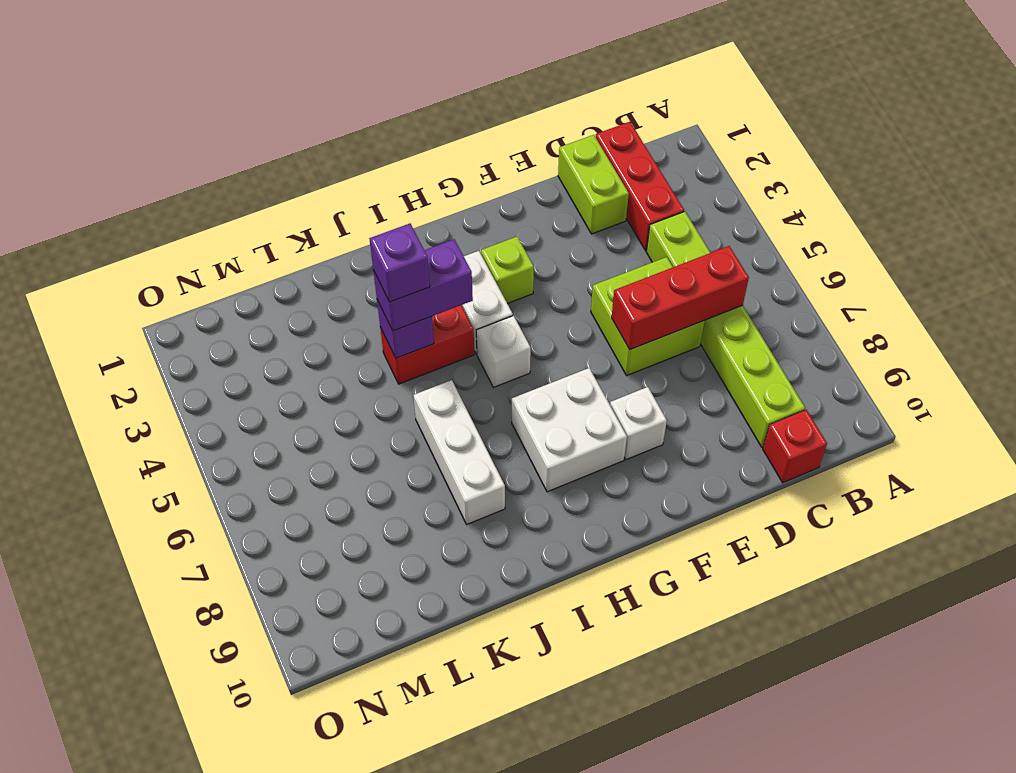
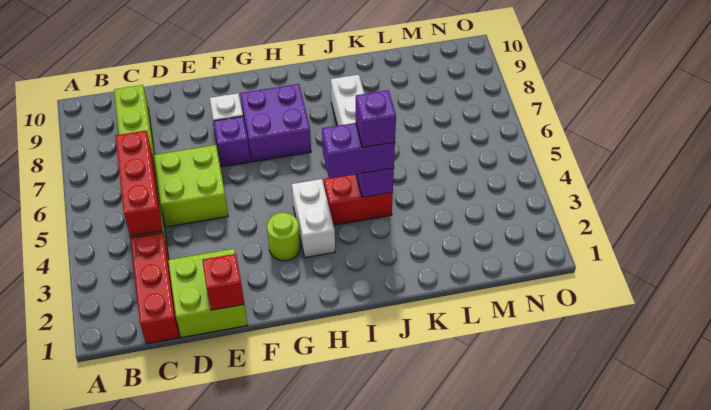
red 1x3 brick [612,246,749,349] -> red 1x3 brick turned to [115,130,163,237]
red 1x1 brick [763,410,827,483] -> red 1x1 brick moved to [202,254,244,310]
lime 1x2 brick [558,135,629,234] -> lime 2x2 brick [168,249,248,338]
none -> purple 1x1 brick [214,116,250,167]
lime 1x1 brick [481,237,534,304] -> lime 1x1 round brick [267,213,300,261]
white 2x2 brick [512,368,627,492] -> purple 2x2 brick [240,84,311,162]
white 1x1 brick [476,316,531,387] -> none

